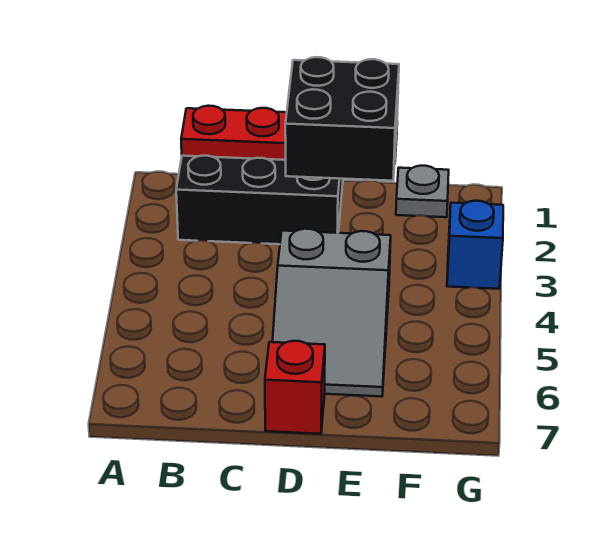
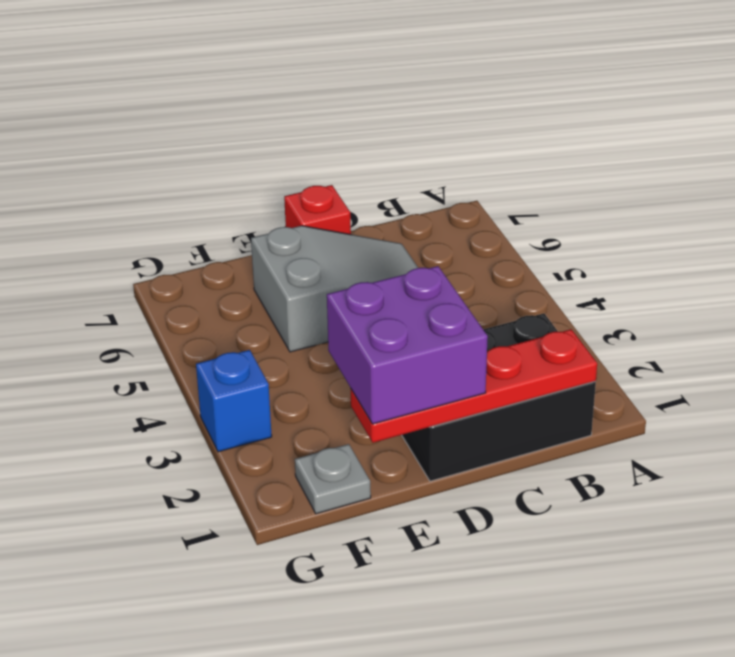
black 2x2 brick [285,57,399,181] -> purple 2x2 brick [327,266,488,424]
grey 2x3 slope [272,229,391,396] -> grey 2x3 slope turned to [251,226,418,352]

